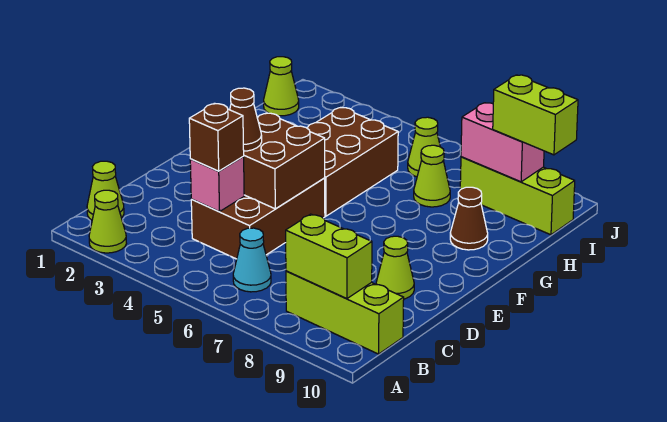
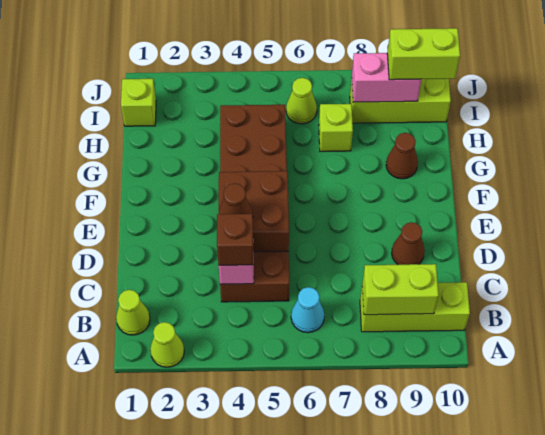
lime 1x1 cone [376,236,414,299] -> brown 1x1 cone [392,222,425,265]
lime 1x1 cone [414,145,450,207] -> lime 1x1 brick [319,104,353,151]
lime 1x1 cone [264,57,299,116] -> lime 1x1 brick [121,79,156,126]

